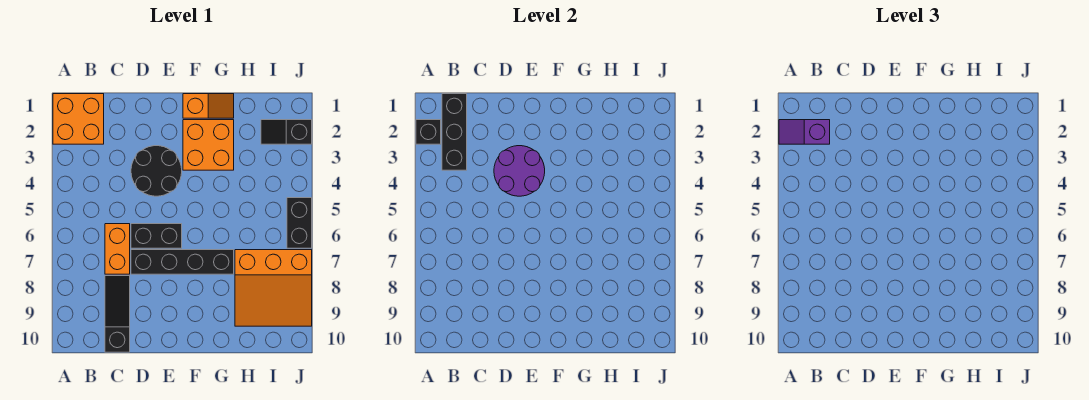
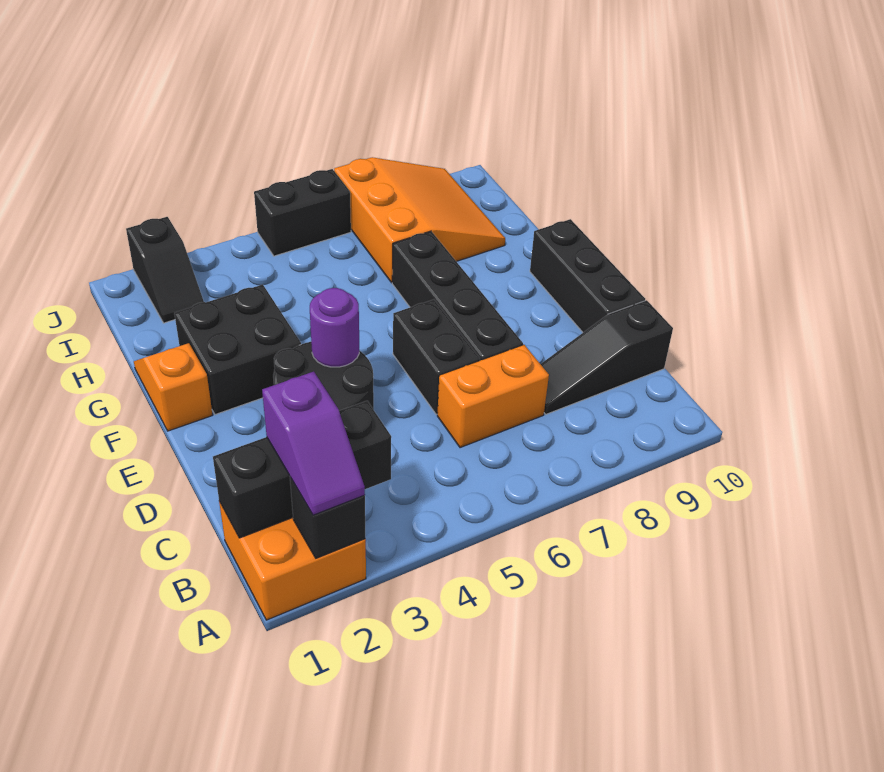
purple 2x2 round brick [494,146,545,196] -> purple 1x1 round brick [310,288,359,367]
none -> black 1x3 brick [530,219,645,332]
orange 2x2 brick [183,120,234,170] -> black 2x2 brick [174,284,301,415]

